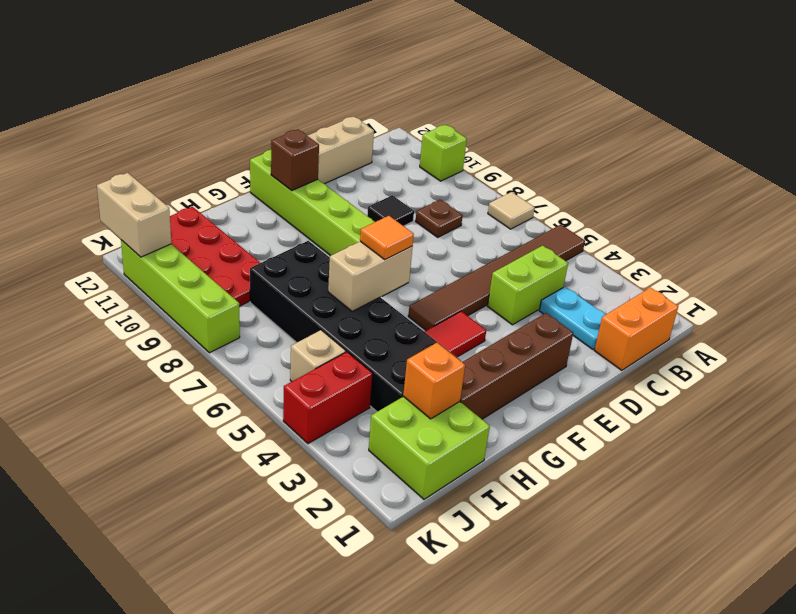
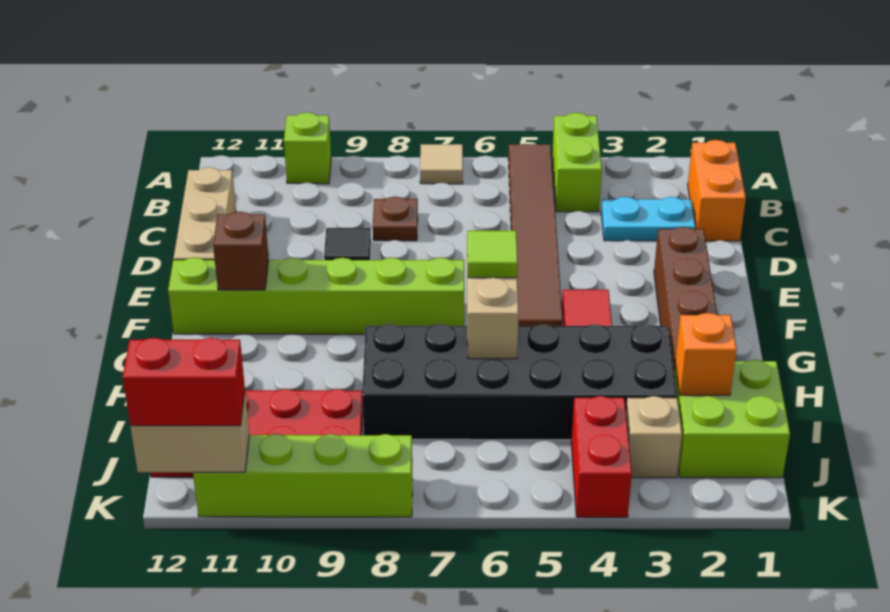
lime 1x2 brick [488,245,568,325] -> lime 1x2 brick moved to [552,113,602,212]
orange 1x1 tile [360,216,414,260] -> lime 1x1 tile [467,231,518,278]
tan 1x1 brick [290,330,346,382] -> tan 1x1 brick moved to [626,396,682,478]
none -> red 1x2 brick [123,338,245,426]

